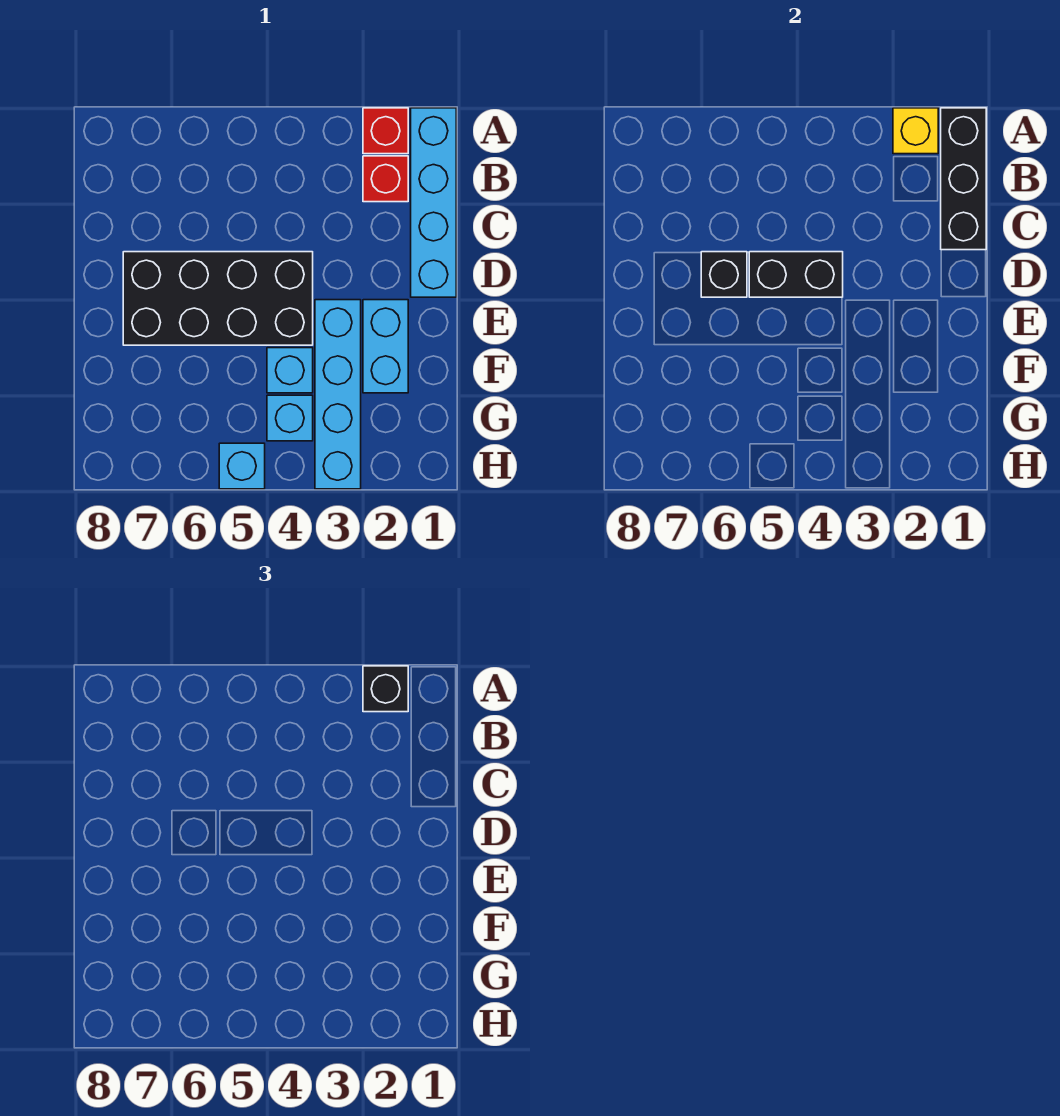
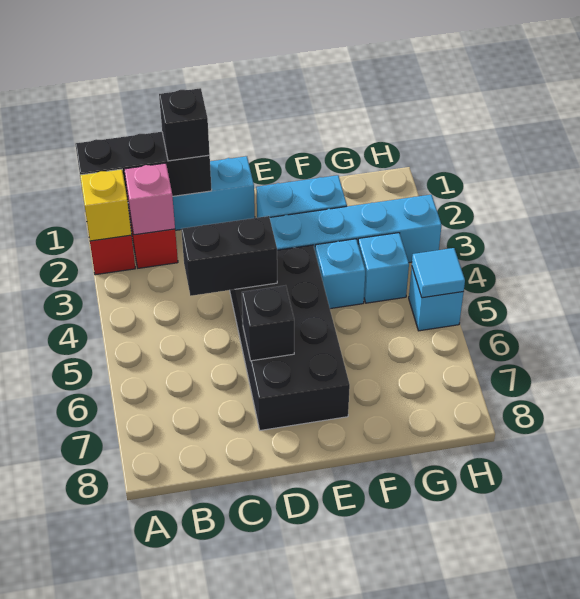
black 1x1 brick [363,666,408,712] -> black 1x1 brick moved to [159,88,210,161]
none -> pink 1x1 brick [124,163,175,235]
black 1x2 brick [749,252,843,297] -> black 1x2 brick turned to [181,216,277,296]
none -> cyan 1x1 tile [412,248,465,298]

